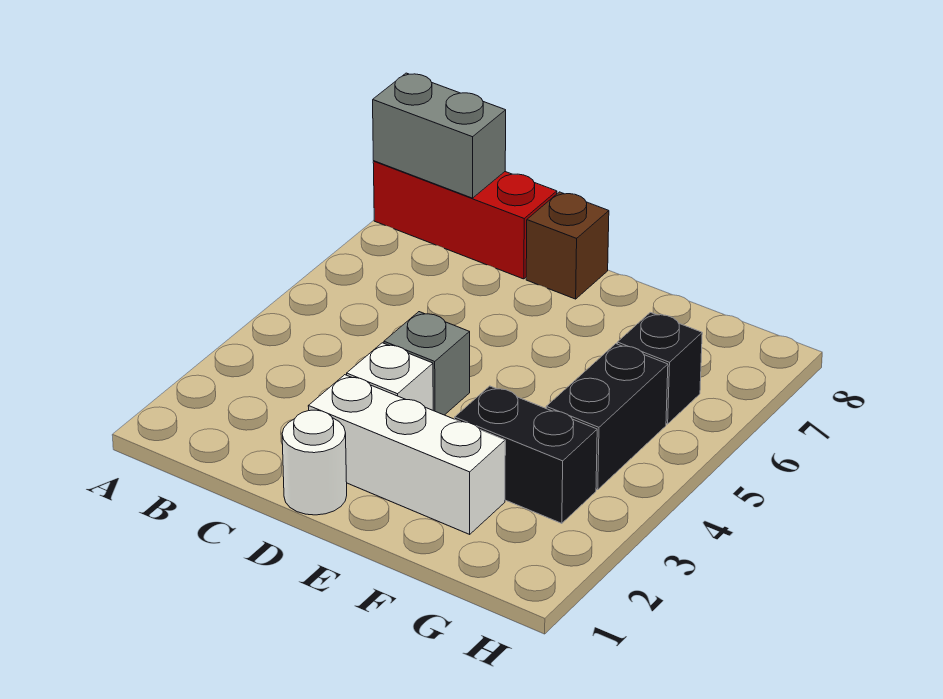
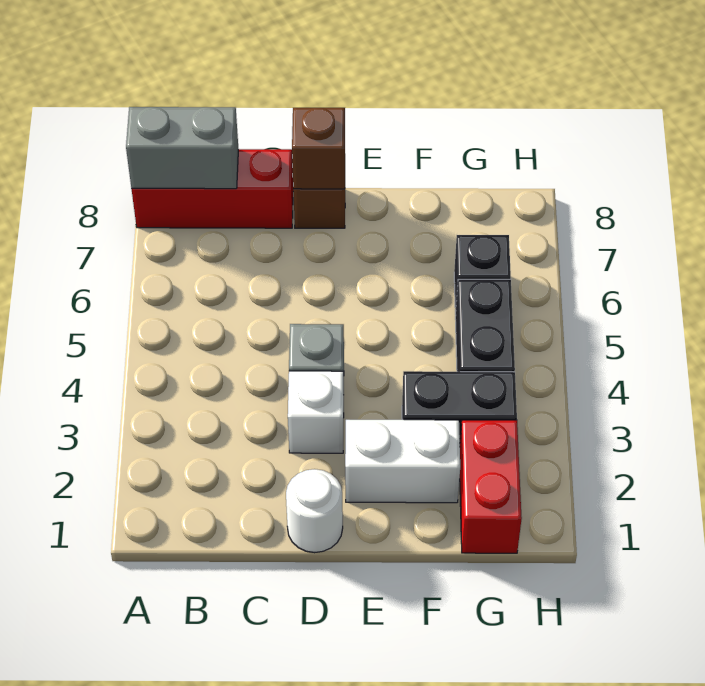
white 1x3 brick [308,375,505,534] -> white 1x2 brick [345,420,460,503]
none -> brown 1x1 brick [292,108,345,189]
none -> red 1x2 brick [460,420,522,553]

